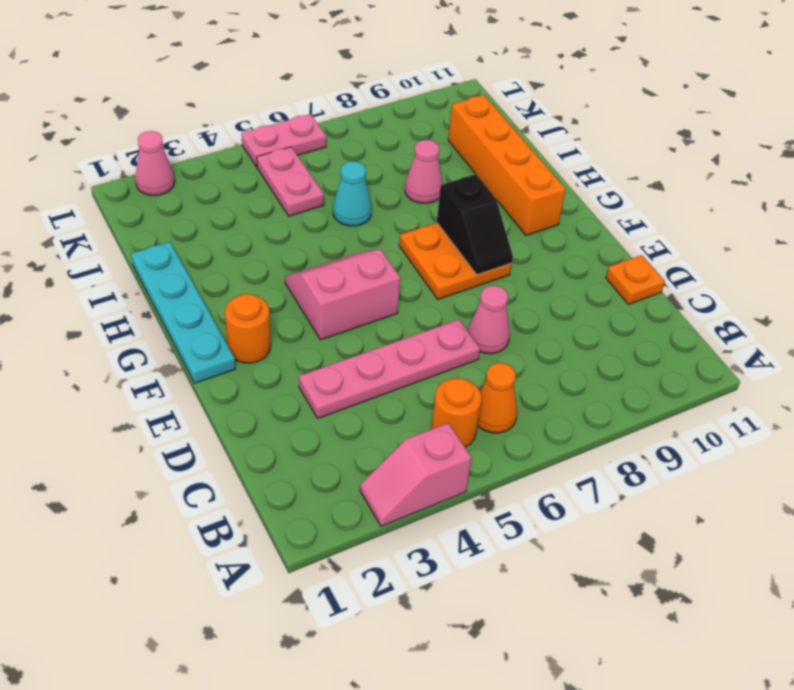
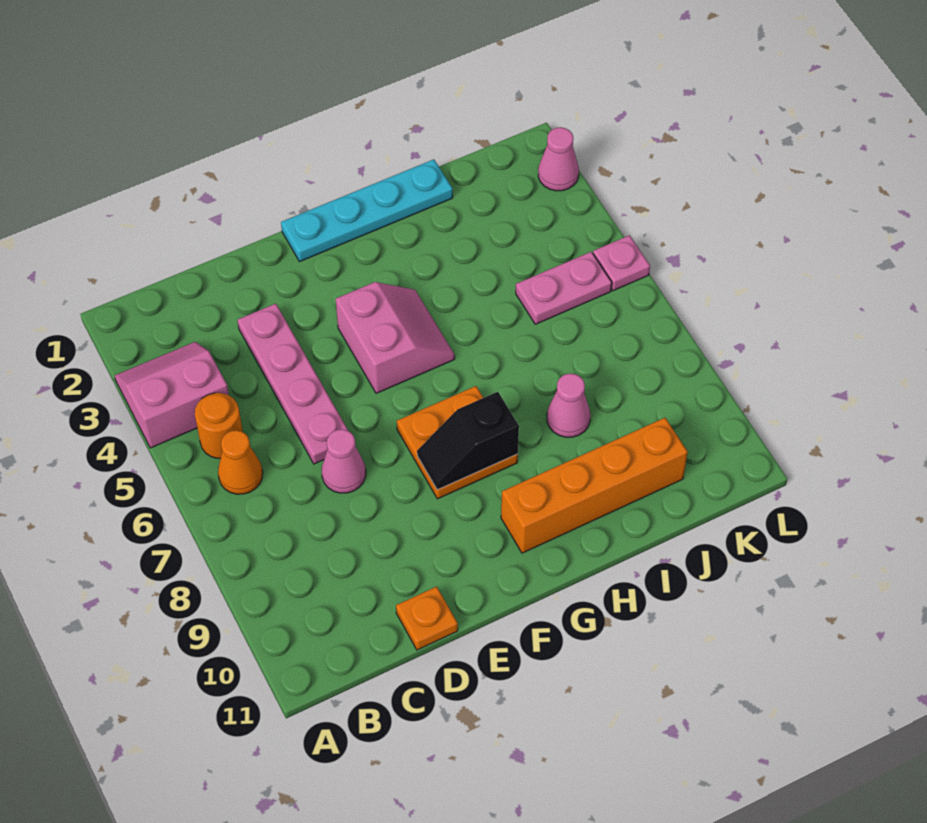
pink 1x2 slope [360,423,471,526] -> pink 2x2 slope [115,342,229,448]
orange 1x1 round brick [225,294,271,363] -> none
cyan 1x1 cone [333,161,371,226] -> none
pink 1x2 plate [241,114,326,167] -> pink 1x1 plate [593,235,650,291]

